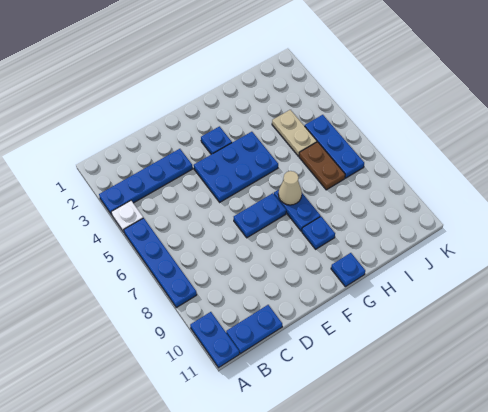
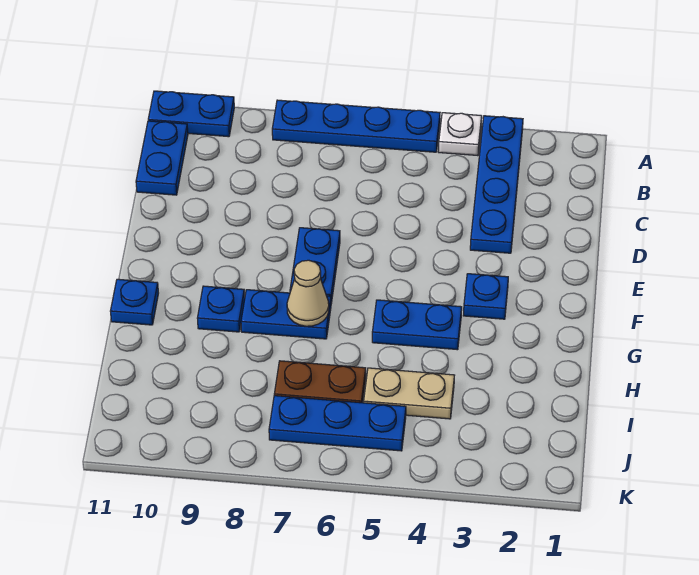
blue 2x3 plate [194,132,278,202] -> blue 1x2 plate [372,300,462,350]

